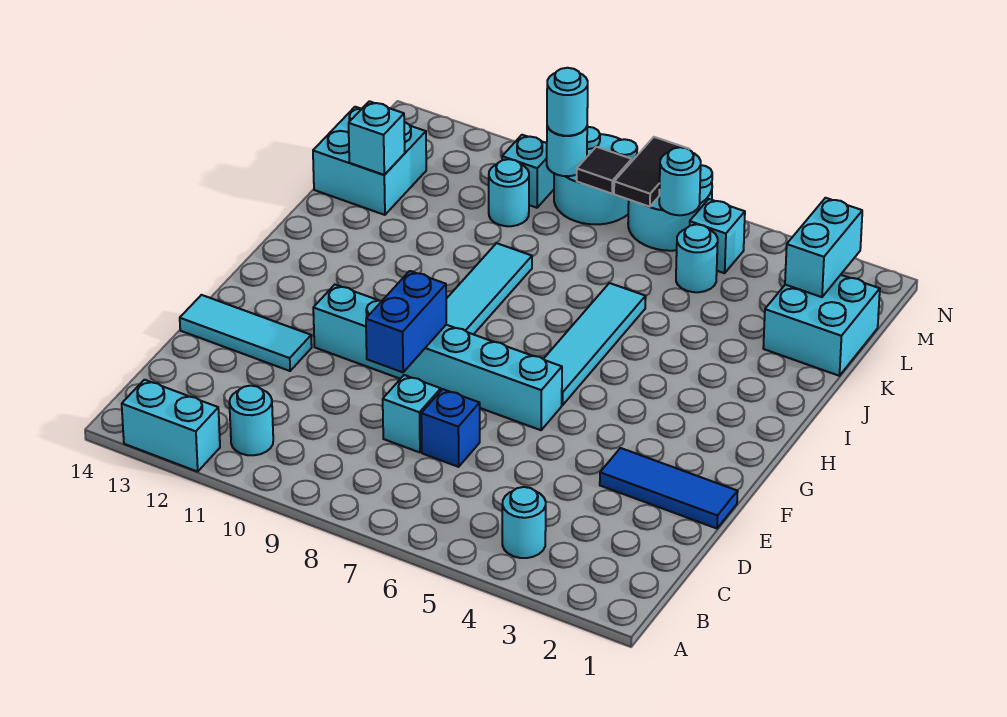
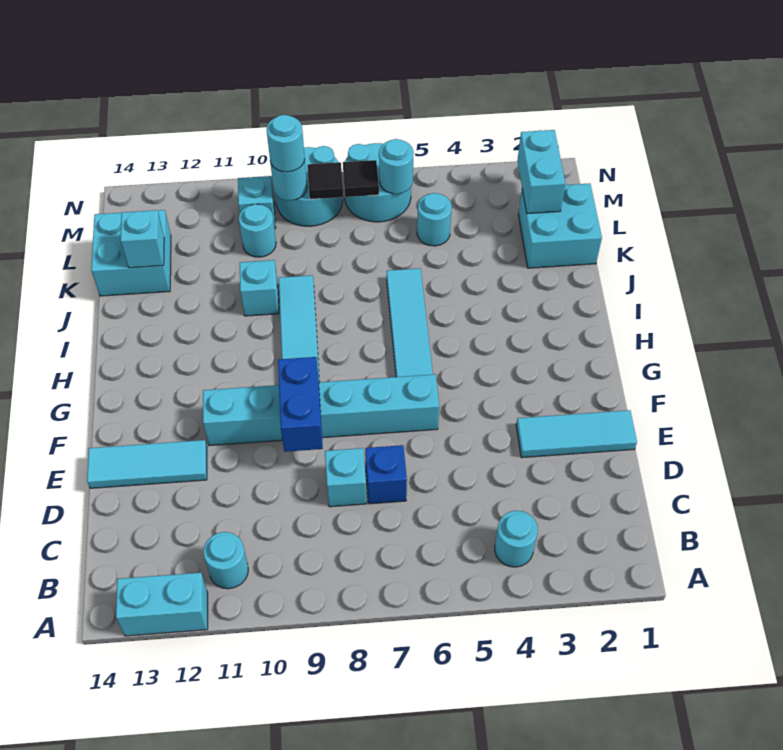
blue 1x3 tile [600,448,738,528] -> cyan 1x3 tile [516,410,637,458]
cyan 1x1 brick [690,199,745,273] -> cyan 1x1 brick moved to [240,260,279,316]
black 1x2 tile [614,137,688,207] -> black 1x1 tile [343,160,379,197]

